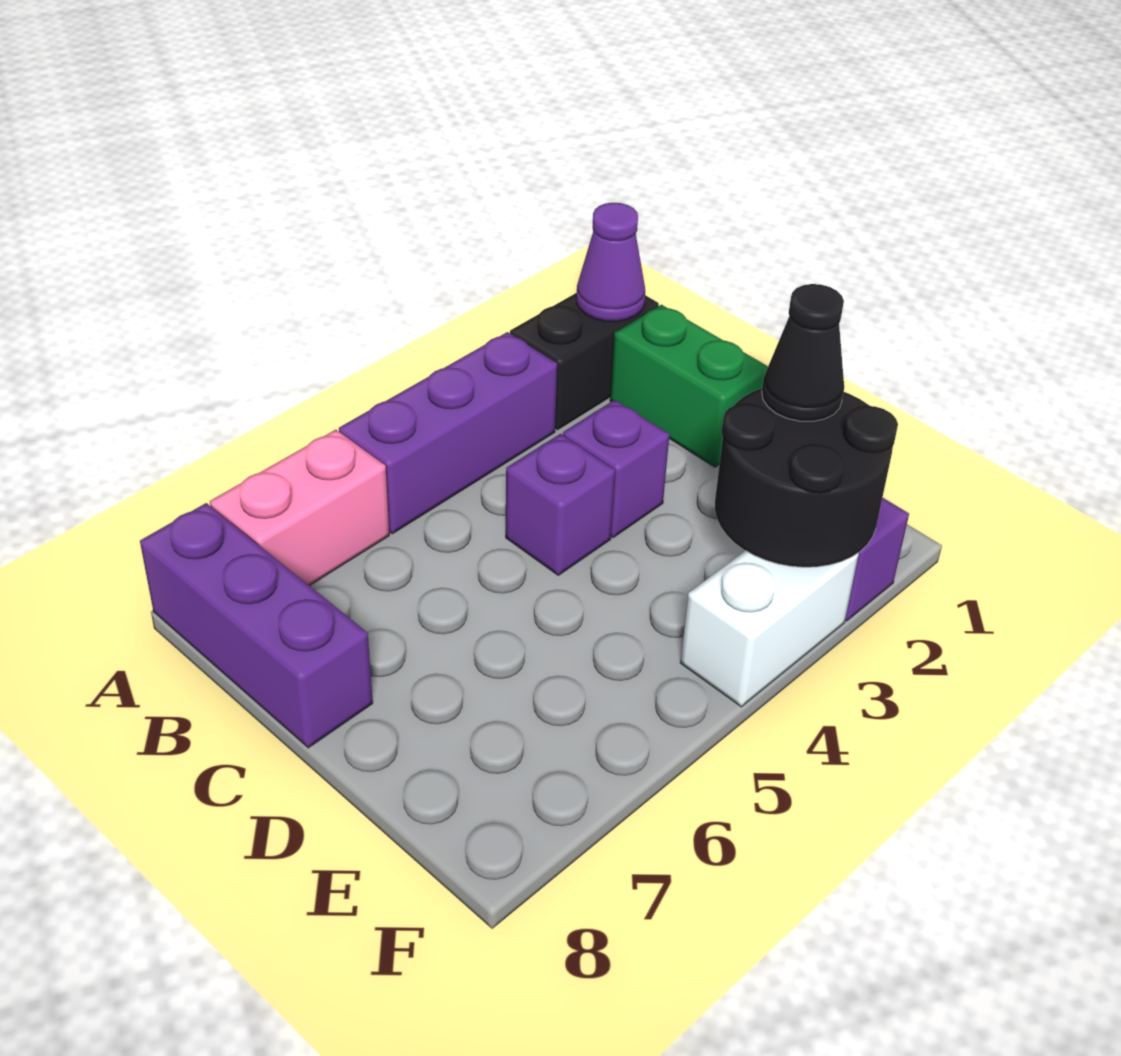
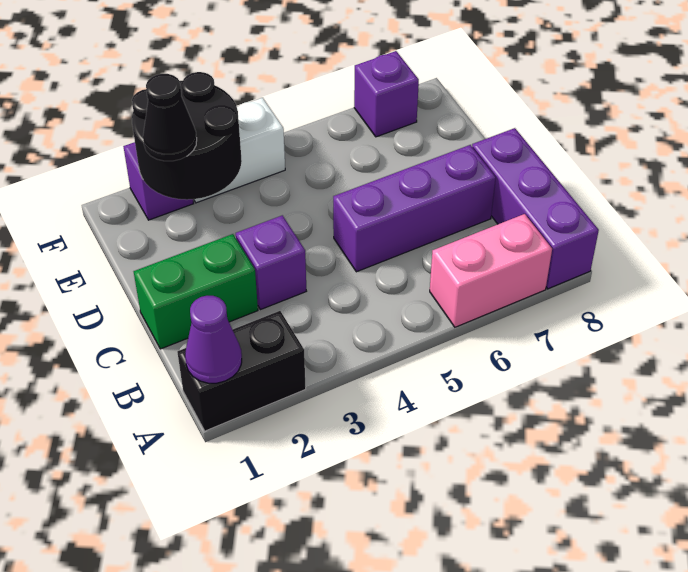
purple 1x3 brick [339,332,557,534] -> purple 1x3 brick moved to [333,145,496,272]
green 1x2 brick [610,305,768,467] -> green 1x2 brick turned to [134,234,258,349]
purple 1x1 brick [506,434,615,575] -> purple 1x1 brick moved to [354,51,419,137]

